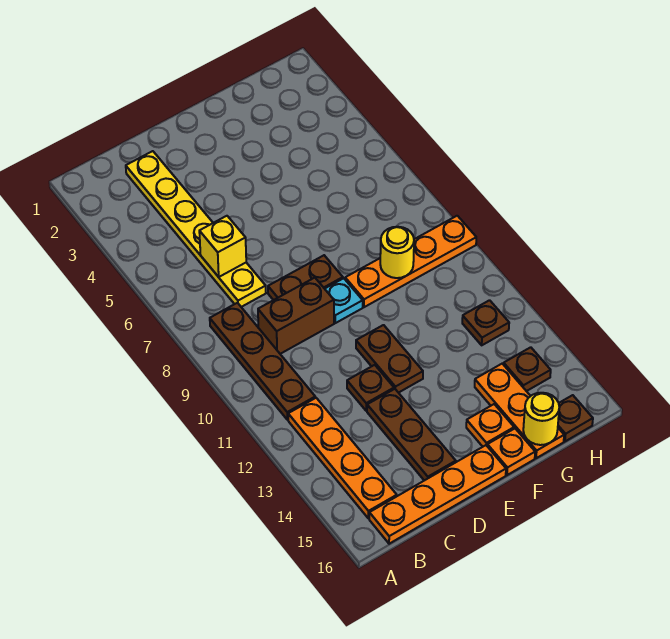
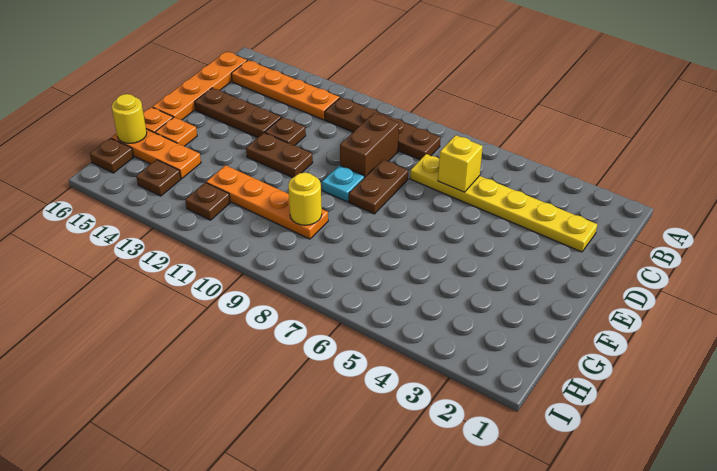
orange 1x4 plate [345,216,476,307] -> orange 1x4 plate turned to [206,165,328,239]

